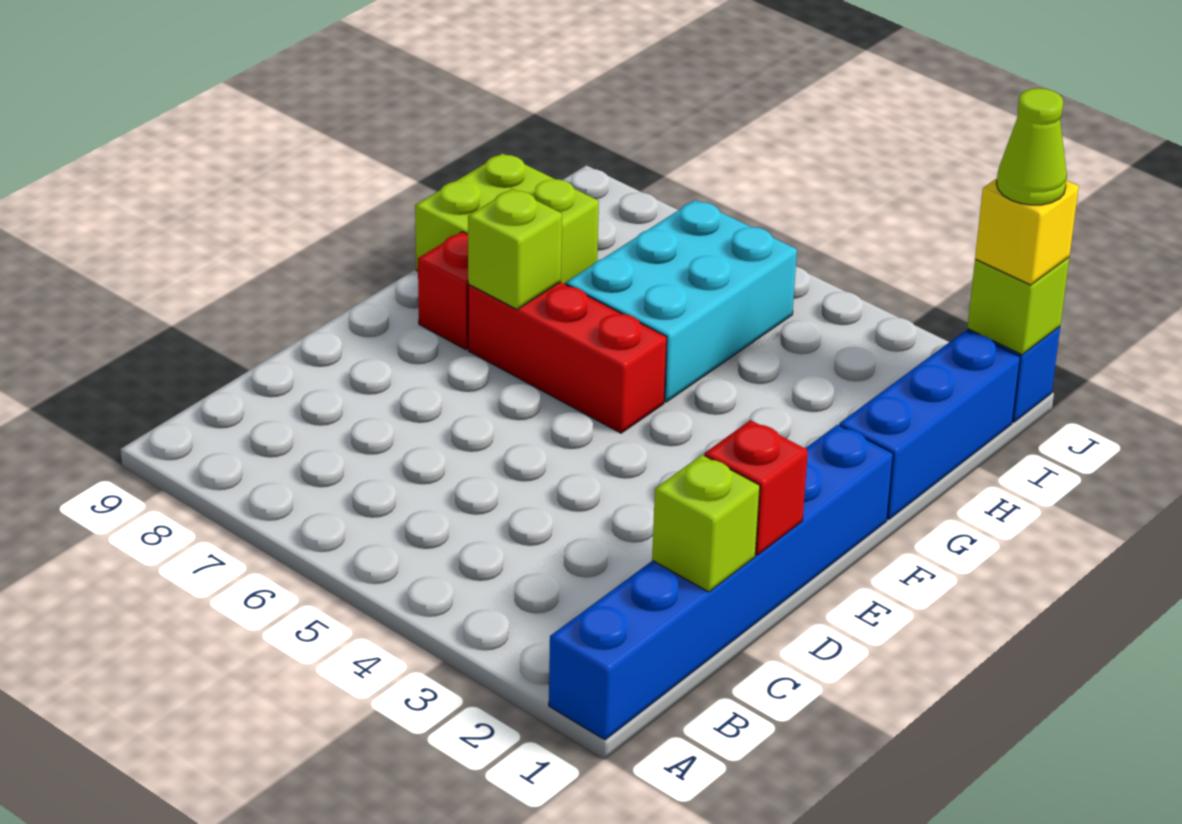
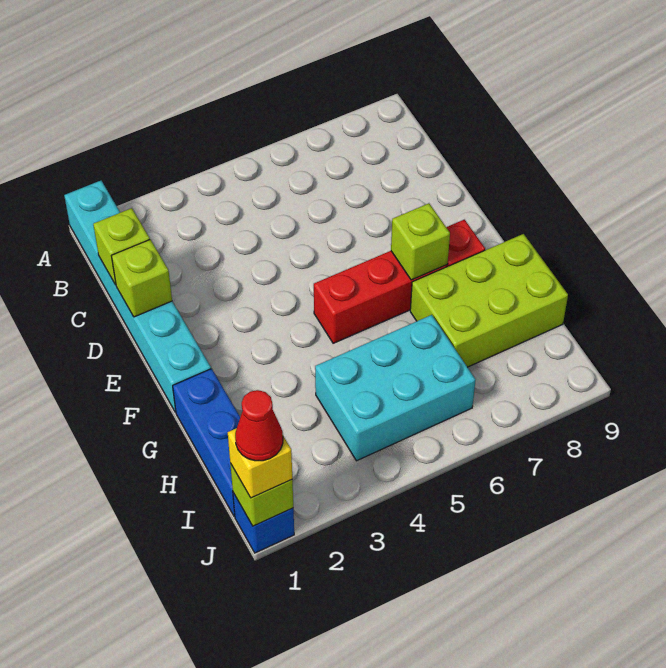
blue 1x6 brick [549,425,893,740] -> cyan 1x6 brick [64,181,211,412]
red 1x1 brick [704,420,808,555] -> lime 1x1 brick [111,240,172,317]
cyan 2x3 brick [566,200,797,402] -> cyan 2x3 brick turned to [315,315,475,461]
lime 2x2 brick [415,153,599,285] -> lime 2x3 brick [410,234,568,367]
lime 1x1 cone [996,88,1067,205] -> red 1x1 cone [235,390,283,461]

